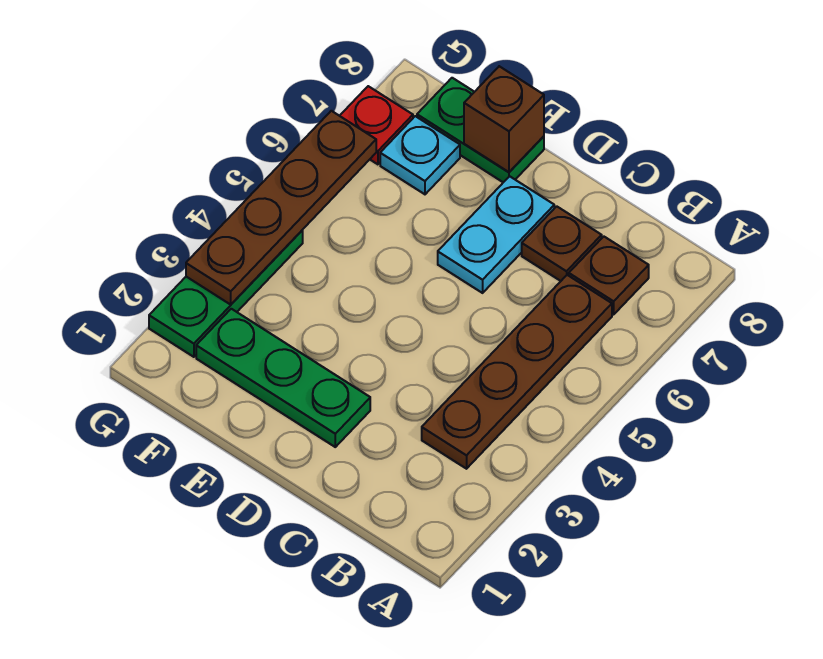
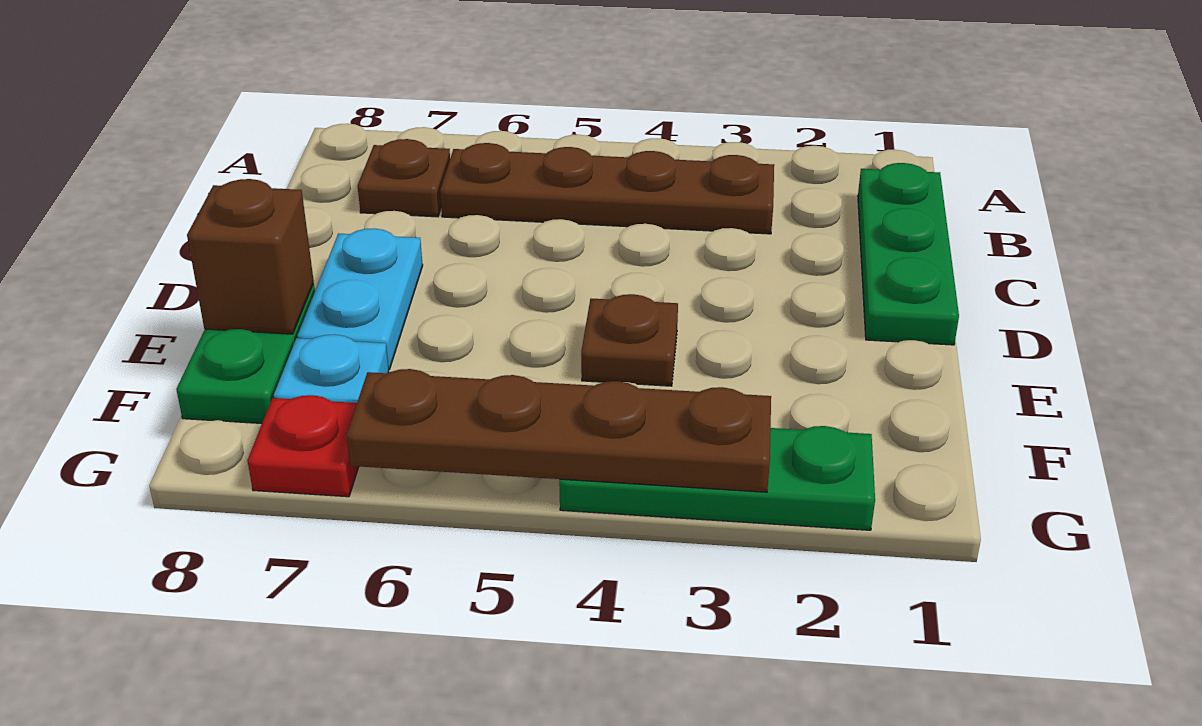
brown 1x1 plate [522,206,602,281] -> brown 1x1 plate moved to [581,294,678,386]
green 1x3 plate [196,309,370,447] -> green 1x3 plate moved to [858,163,959,345]
cyan 1x2 plate [438,176,554,293] -> cyan 1x2 plate turned to [298,228,423,370]

